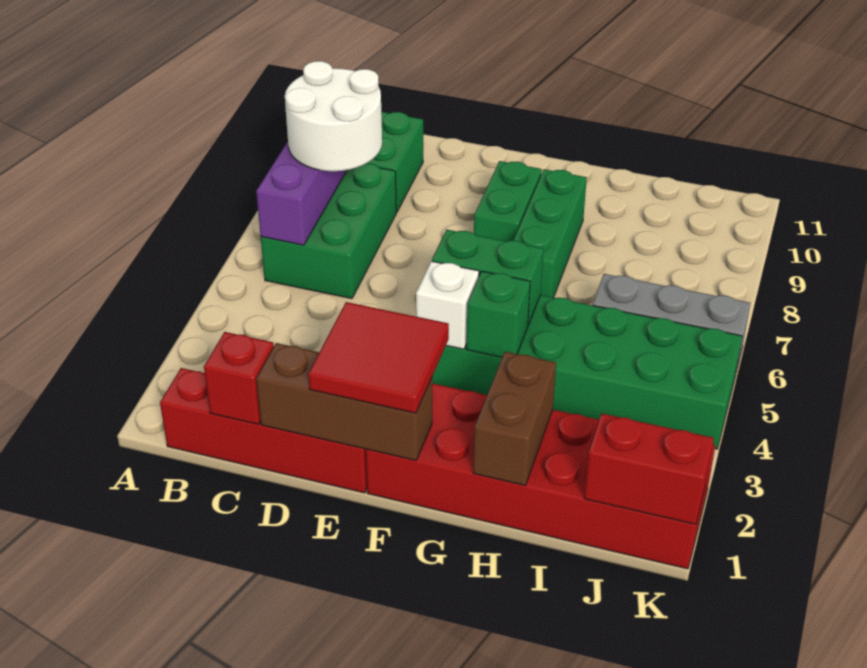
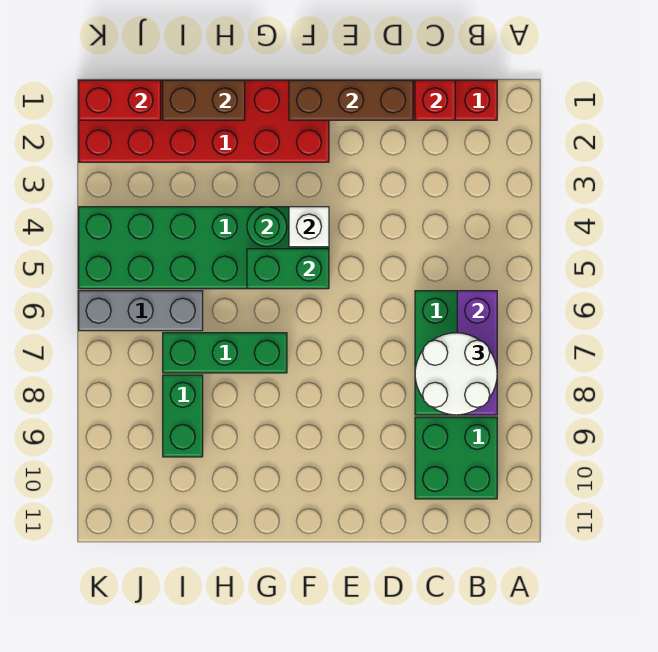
red 2x2 tile [308,302,449,413] -> none
green 1x2 brick [474,161,542,241] -> green 1x2 brick moved to [163,375,203,457]
green 1x1 brick [467,271,530,357] -> green 1x1 round brick [247,207,287,247]
green 1x3 brick [513,169,587,298] -> green 1x3 brick turned to [163,333,287,373]
brown 1x2 brick [473,352,556,485] -> brown 1x2 brick turned to [163,80,245,120]

